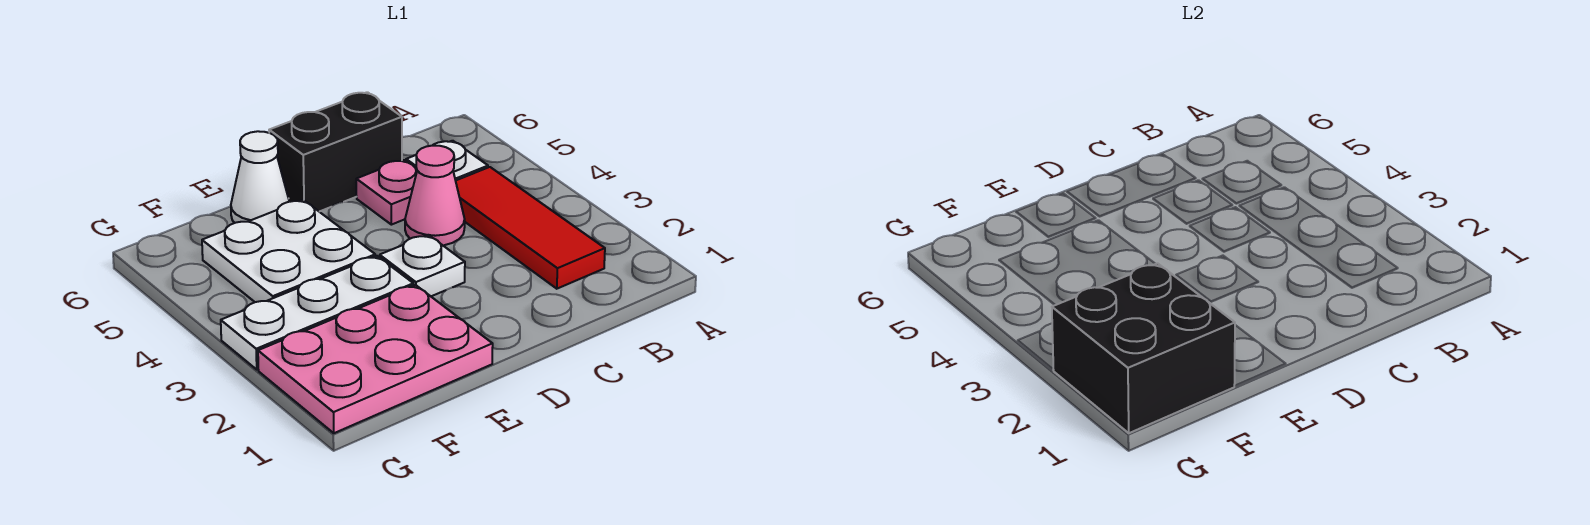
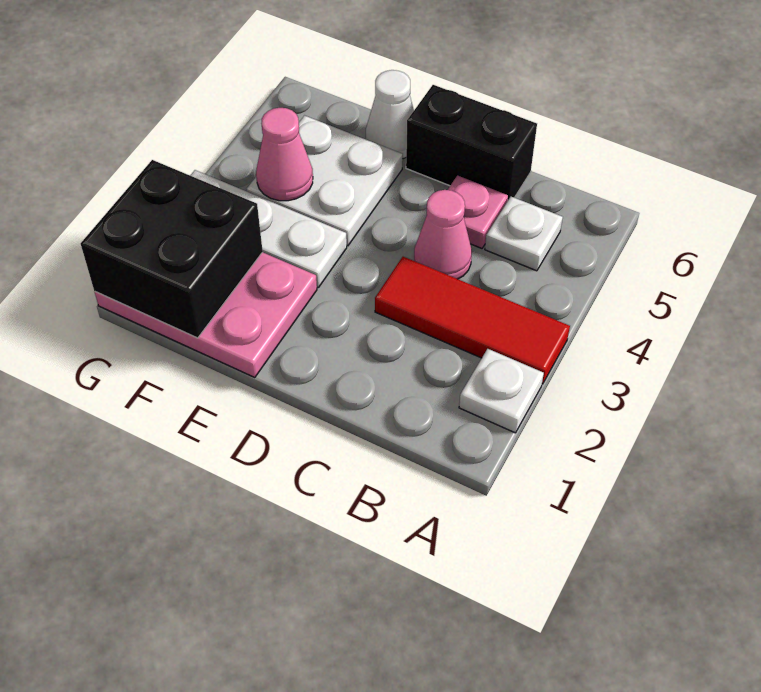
red 1x3 tile [456,167,605,289] -> red 1x3 tile turned to [375,257,570,384]
white 1x1 plate [380,235,465,296] -> white 1x1 plate moved to [459,349,544,433]
none -> pink 1x1 cone [256,108,313,201]

